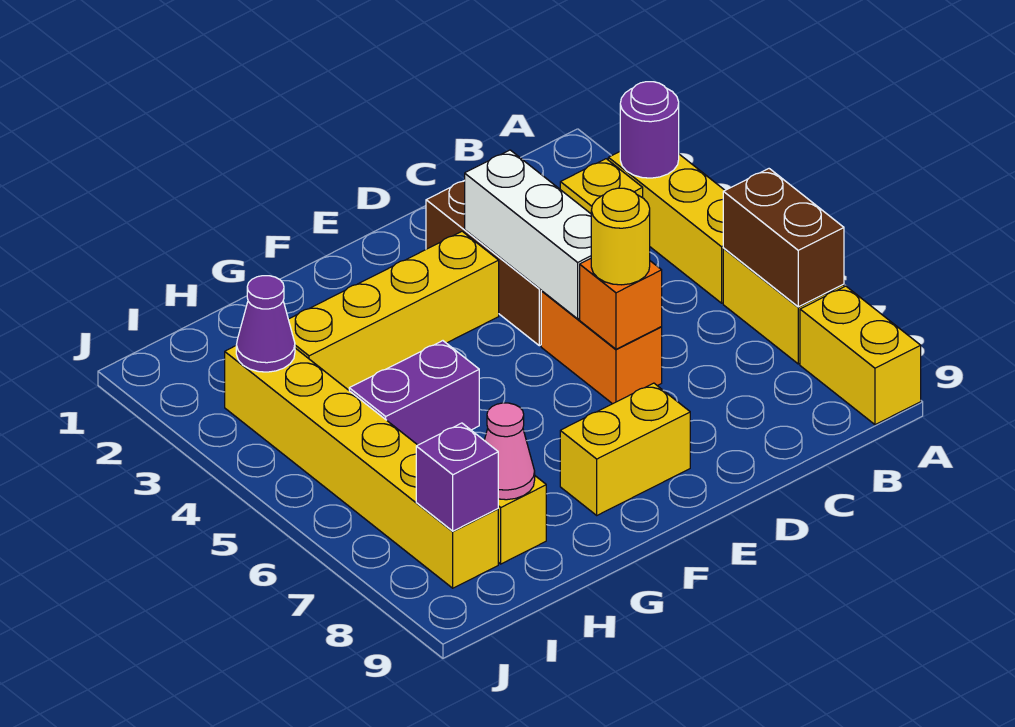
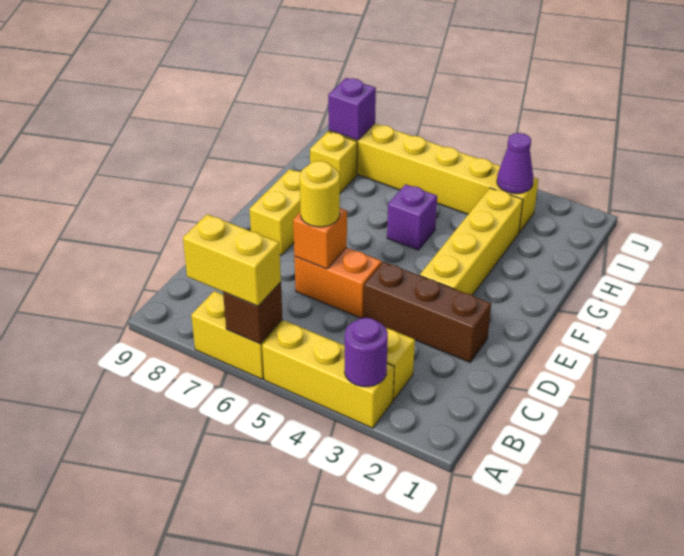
brown 1x2 brick [723,169,844,307] -> brown 1x1 brick [223,282,283,344]
yellow 1x2 brick [800,286,921,425] -> yellow 1x2 brick moved to [183,214,281,306]
white 1x3 brick [465,150,591,319] -> none
purple 1x2 brick [349,341,479,445] -> purple 1x1 brick [387,184,437,250]
pink 1x1 cone [484,403,535,500] -> none

